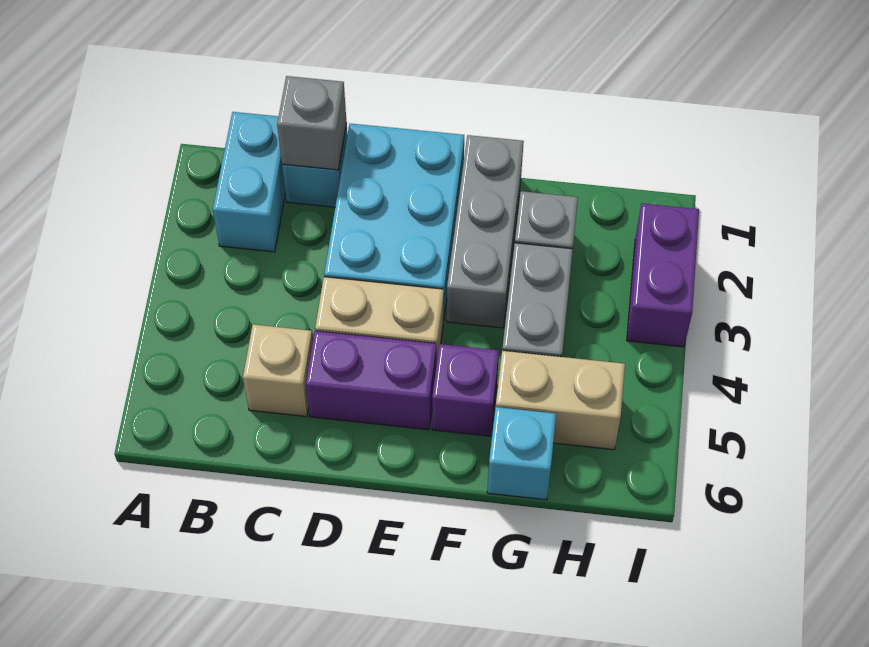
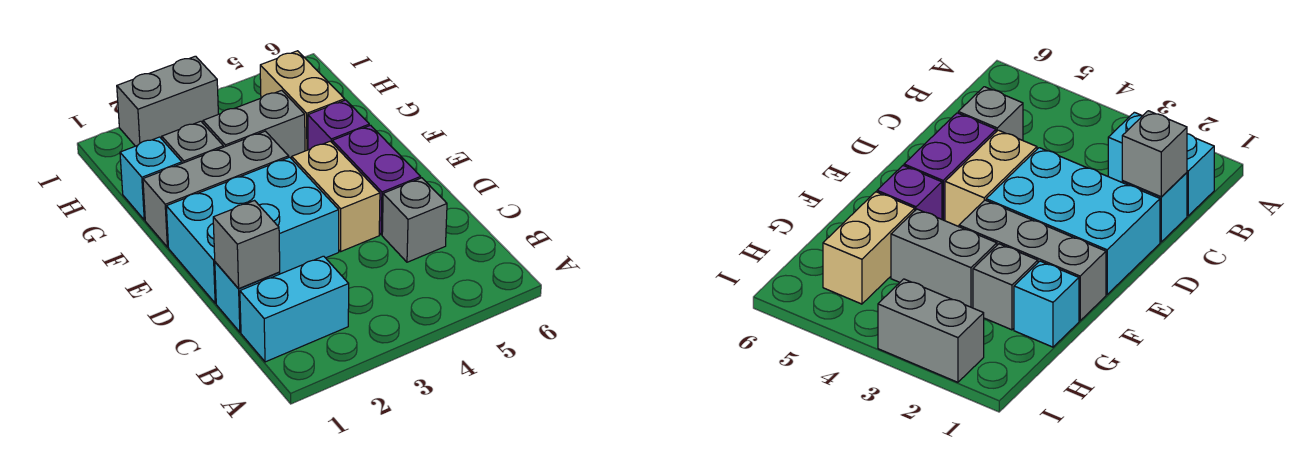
tan 1x1 brick [243,324,313,417] -> grey 1x1 brick [382,178,447,262]
cyan 1x1 brick [487,407,556,500] -> cyan 1x1 brick moved to [120,137,182,220]
purple 1x2 brick [627,203,699,347] -> grey 1x2 brick [117,56,218,146]

